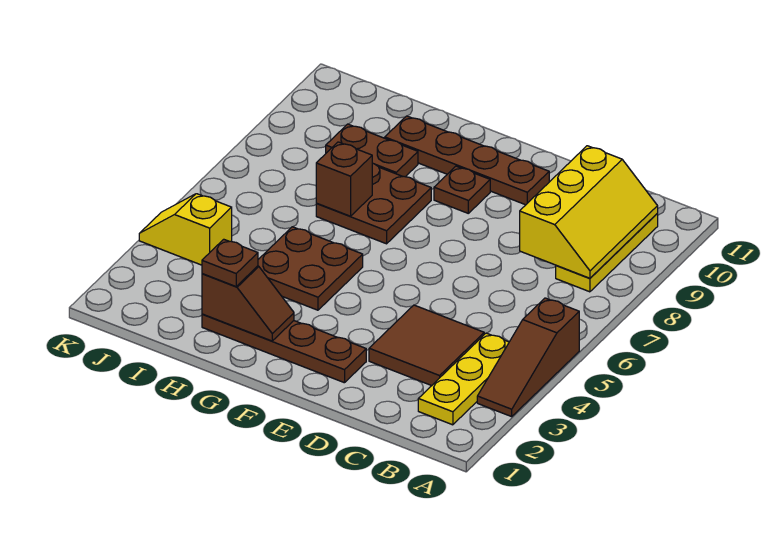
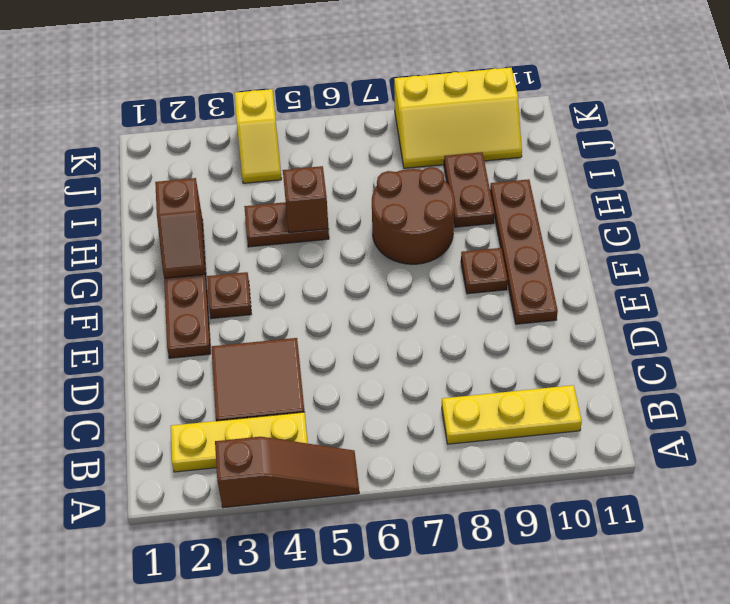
brown 1x3 slope [477,298,579,417] -> brown 1x3 slope turned to [215,437,359,508]
yellow 2x3 slope [520,146,658,278] -> yellow 2x3 slope moved to [394,68,522,168]
brown 2x2 plate [258,227,363,310] -> brown 1x2 plate [244,202,329,247]
brown 2x2 plate [316,163,431,244] -> brown 2x2 round brick [372,167,455,264]
brown 1x1 plate [202,239,258,286] -> brown 1x1 plate moved to [207,272,251,319]
brown 1x1 brick [316,142,372,216] -> brown 1x1 brick moved to [283,166,328,233]
yellow 1x2 slope [139,194,232,265] -> yellow 1x2 slope turned to [234,89,281,183]

